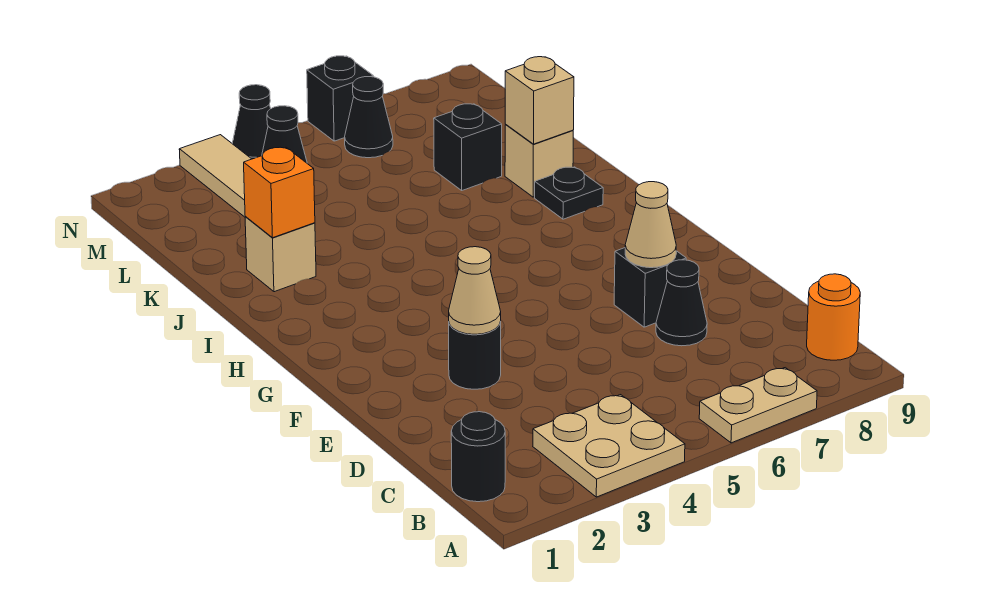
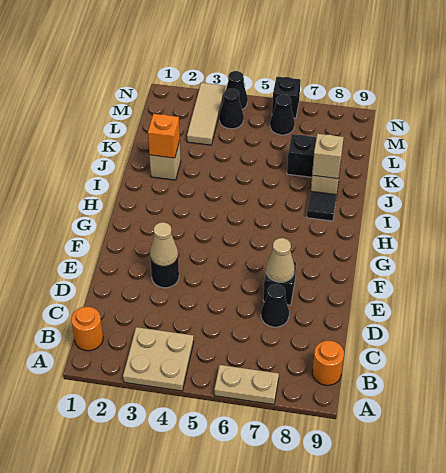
black 1x1 round brick [451,412,505,502] -> orange 1x1 round brick [71,307,103,351]
black 1x1 plate [535,167,603,219] -> black 1x1 tile [307,191,336,221]

